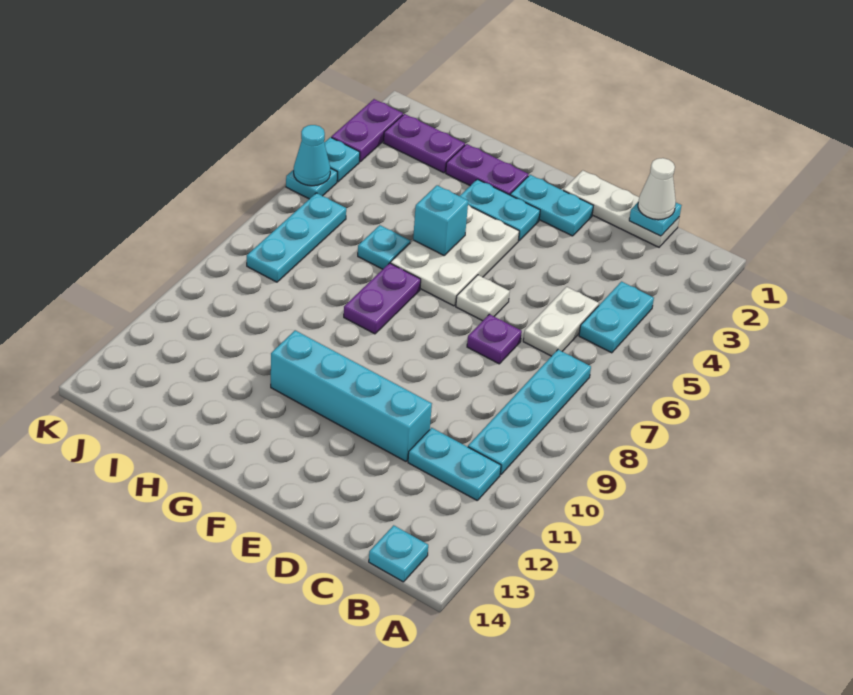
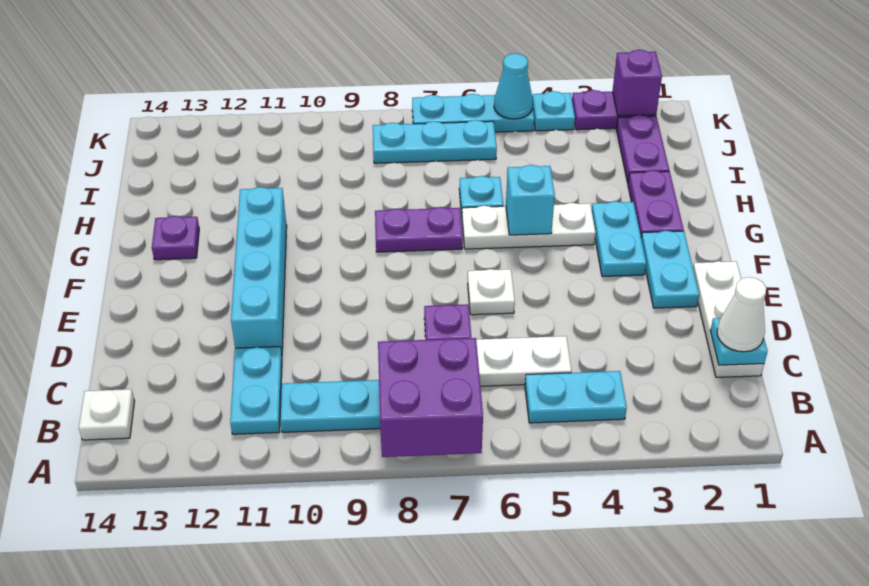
none -> purple 2x2 brick [378,338,483,457]
cyan 1x1 plate [369,525,428,582] -> white 1x1 plate [79,389,135,440]
white 2x3 plate [391,205,519,306] -> white 1x3 plate [462,203,596,249]
none -> purple 1x1 plate [152,216,199,260]
none -> purple 1x1 brick [612,50,662,116]
cyan 1x1 plate [286,168,337,199] -> cyan 1x3 plate [412,94,534,132]

